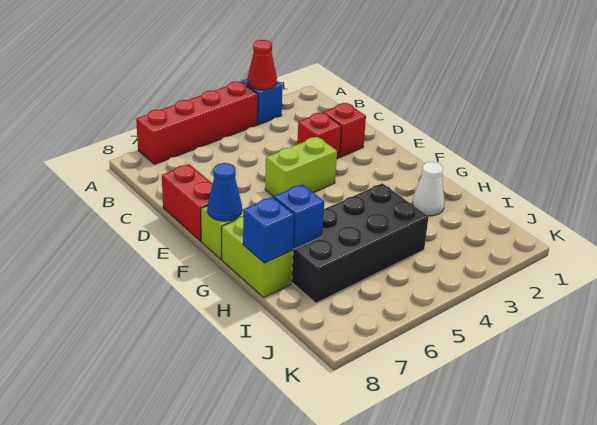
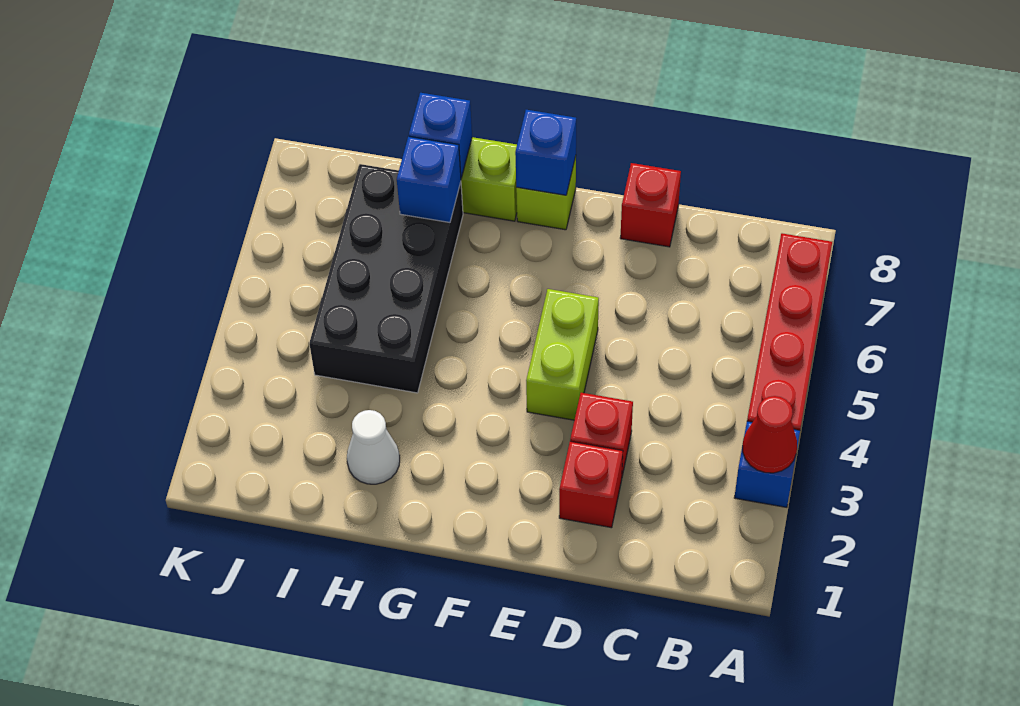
red 1x2 brick [162,164,213,241] -> red 1x1 brick [620,163,681,247]
blue 1x1 cone [207,163,242,221] -> blue 1x1 brick [515,110,576,195]

